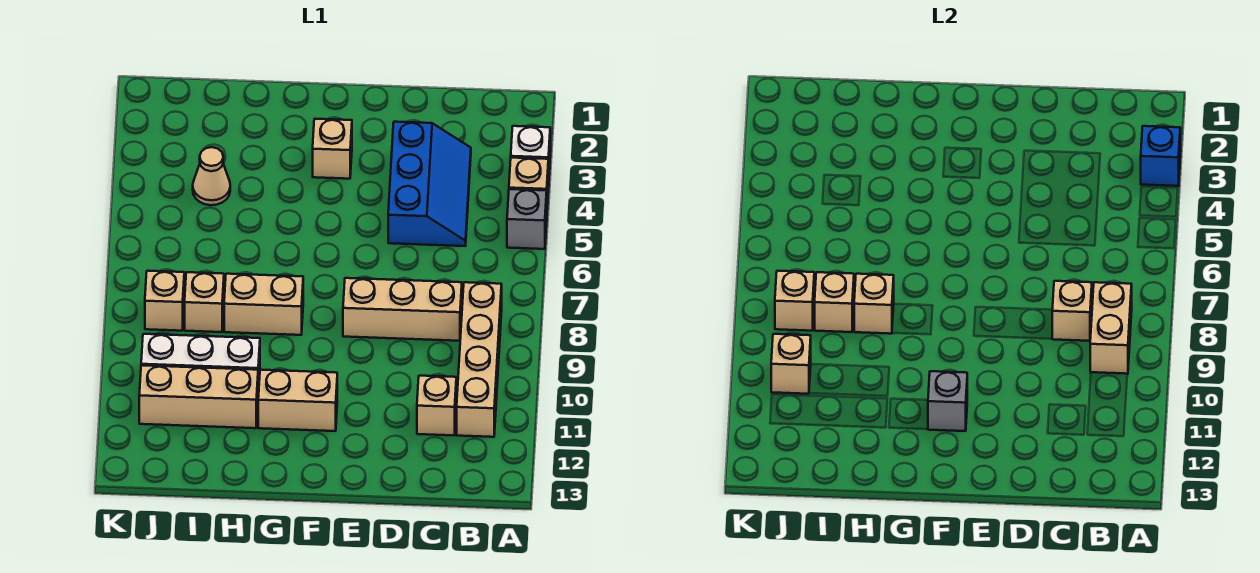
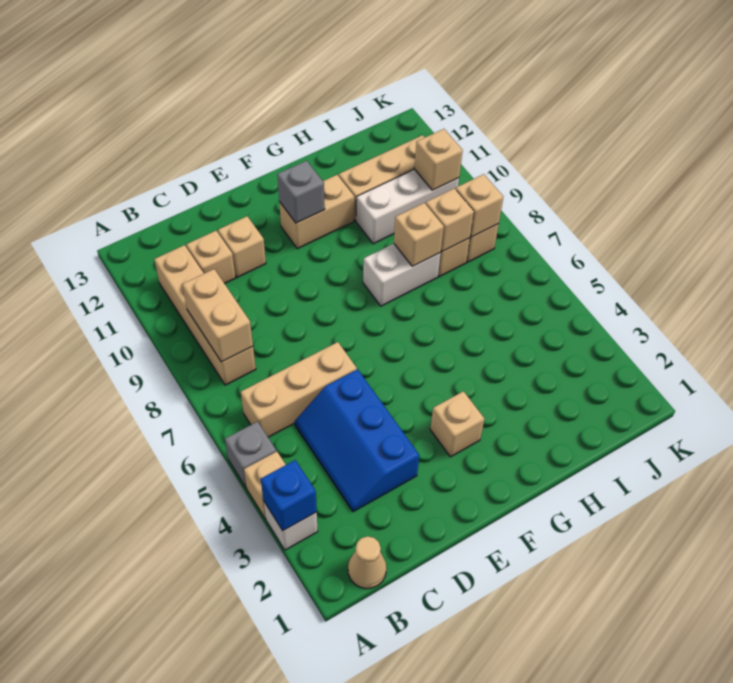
tan 1x3 brick [343,278,462,341] -> tan 1x3 brick moved to [241,342,357,437]
tan 1x1 brick [1052,281,1092,341] -> tan 1x1 brick moved to [218,216,266,277]
tan 1x2 brick [224,274,303,335] -> white 1x2 brick [363,244,441,306]
tan 1x1 cone [193,147,230,205] -> tan 1x1 cone moved to [348,536,387,589]

